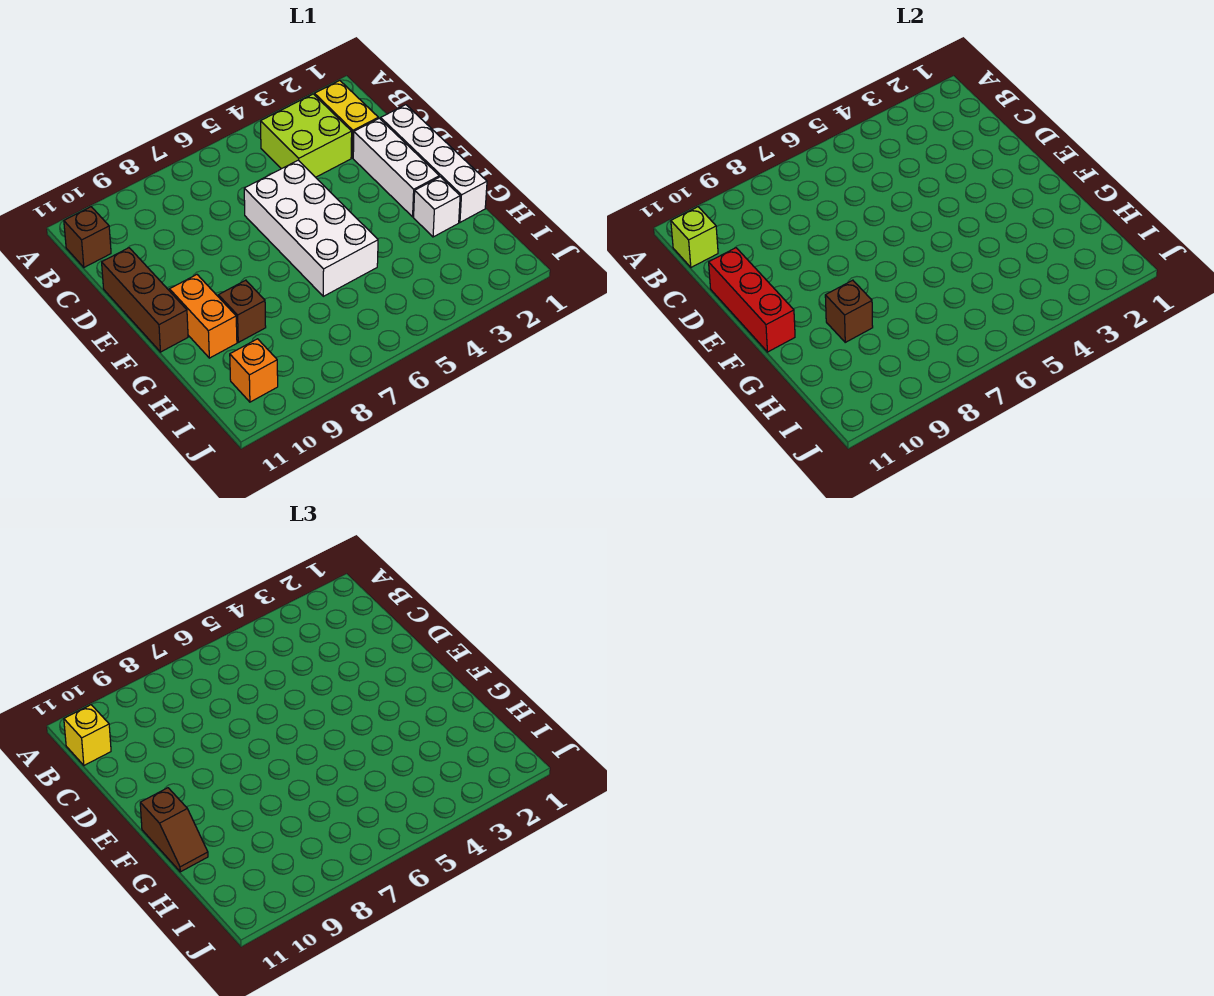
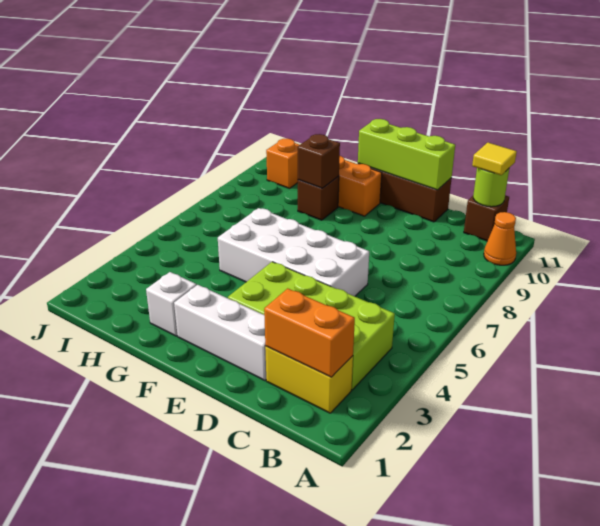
none -> orange 1x1 cone [484,212,516,265]
none -> orange 1x2 brick [264,288,355,377]
lime 2x2 brick [261,94,352,177] -> lime 2x4 brick [228,262,395,390]
lime 1x1 brick [671,207,718,267] -> lime 1x1 round brick [473,168,509,207]
yellow 1x1 brick [64,705,111,765] -> yellow 1x1 tile [472,143,517,175]
white 1x4 brick [381,105,487,222] -> none
red 1x3 brick [709,248,795,352] -> lime 1x3 brick [358,119,455,190]
brown 1x2 slope [140,788,208,872] -> none

